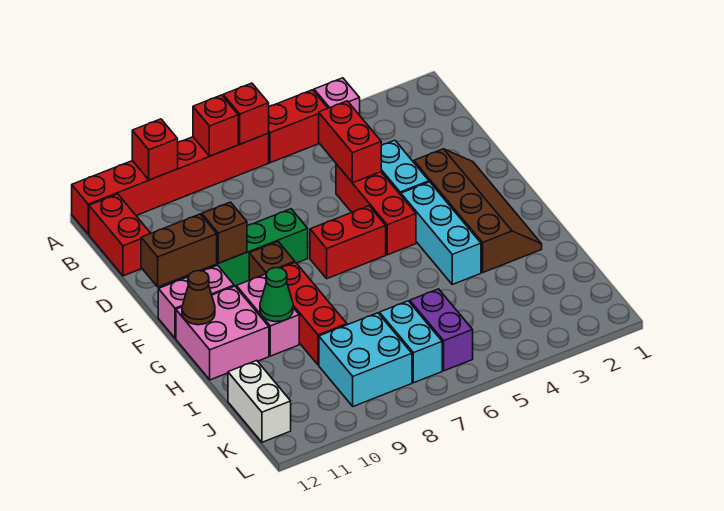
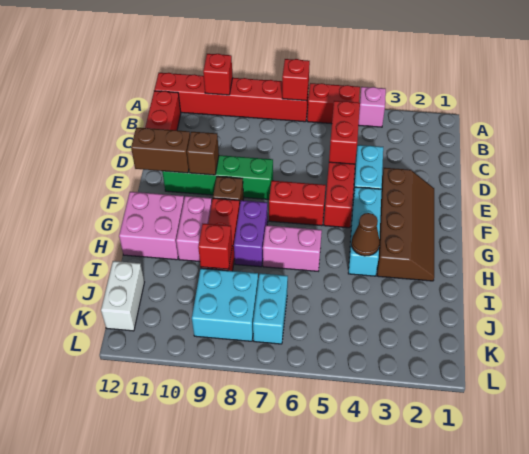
red 1x1 brick [193,95,238,156] -> red 1x1 brick moved to [198,224,232,269]
pink 1x2 brick [158,265,234,338] -> pink 1x2 brick moved to [263,225,322,271]
brown 1x1 cone [182,271,215,325] -> brown 1x1 cone moved to [351,213,380,256]
green 1x1 cone [260,268,293,322] -> none
purple 1x2 brick [410,289,473,371] -> purple 1x2 brick moved to [234,200,268,267]

